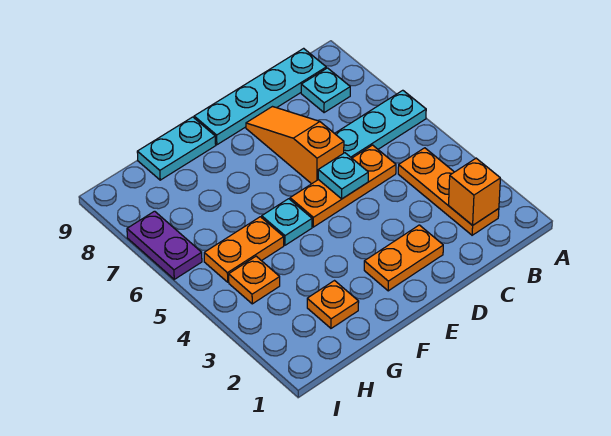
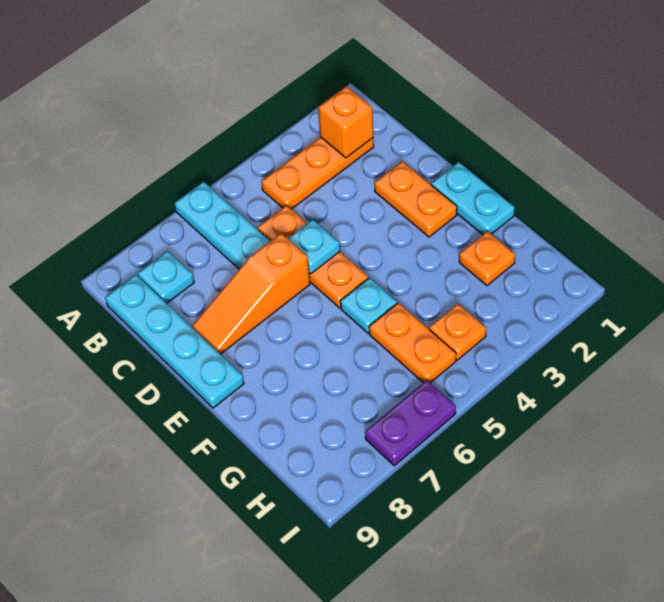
cyan 1x2 plate [137,117,216,180] -> cyan 1x2 plate moved to [431,162,515,235]

